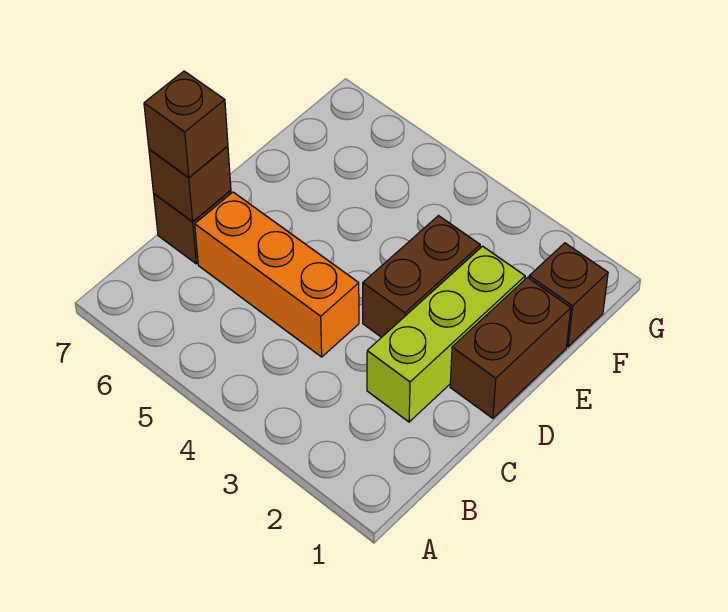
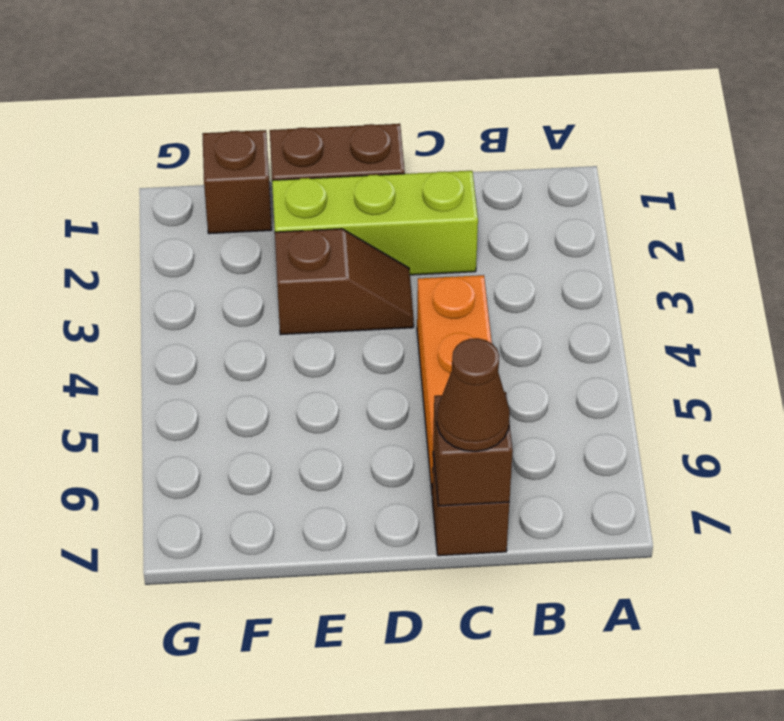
brown 1x1 brick [144,71,228,178] -> brown 1x1 cone [437,338,510,451]
brown 1x2 brick [363,216,480,337] -> brown 1x2 slope [275,229,414,335]

